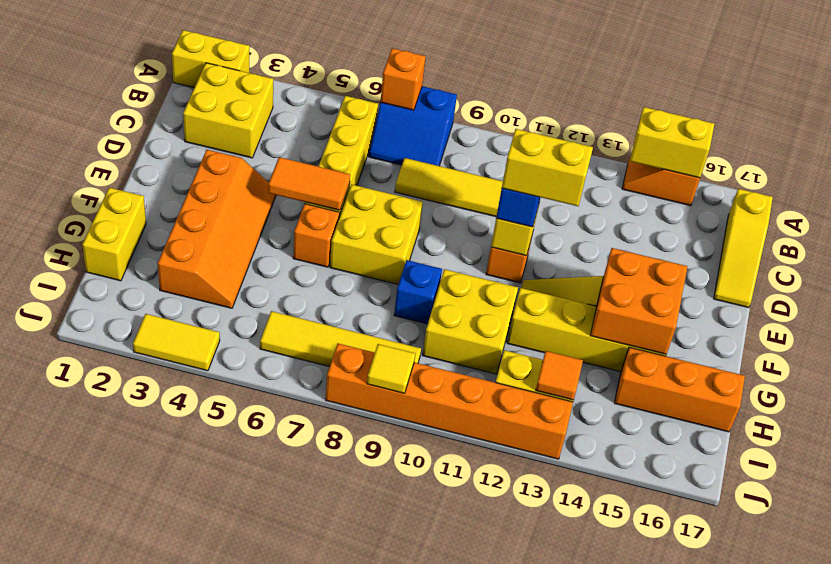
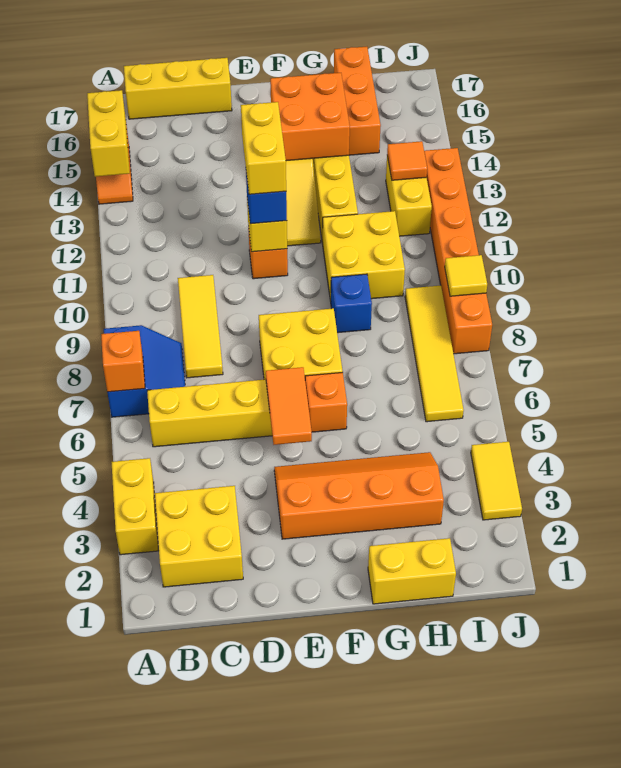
yellow 1x2 brick [172,30,249,88] -> yellow 1x2 brick moved to [111,458,158,555]
yellow 1x3 slope [714,189,773,308] -> yellow 1x3 brick [124,58,232,119]

